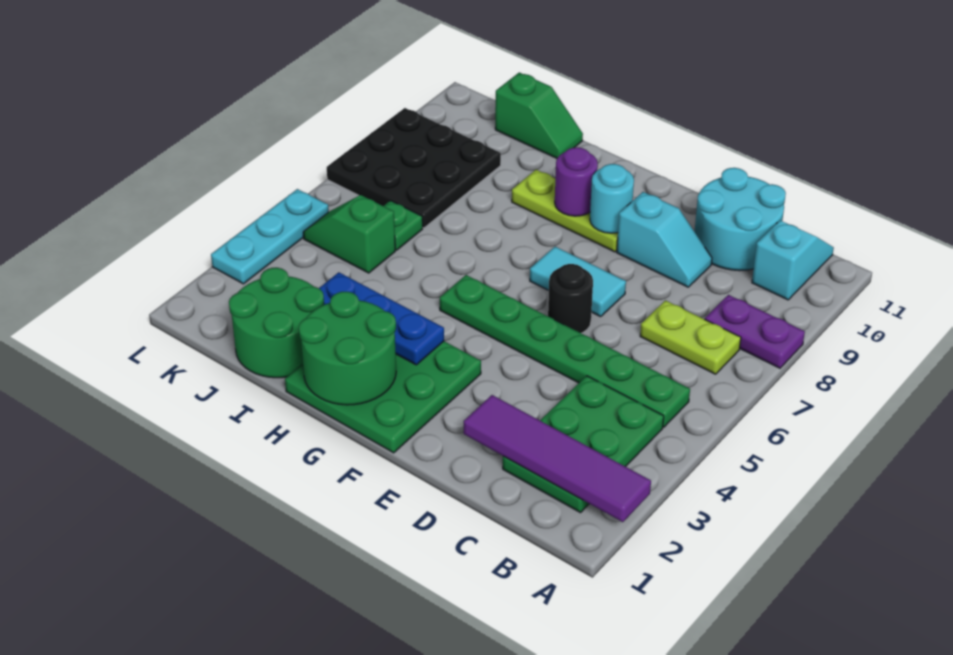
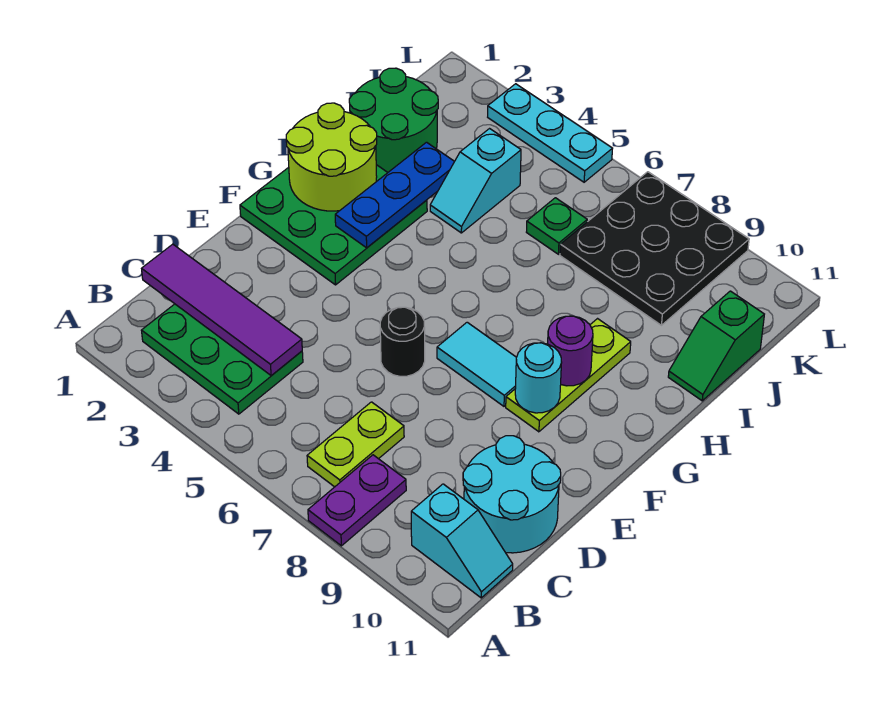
purple 1x4 tile [464,395,651,522] -> purple 1x4 tile turned to [142,244,302,376]
green 1x6 plate [440,275,690,427] -> none
cyan 1x2 slope [617,192,712,287] -> cyan 1x2 slope moved to [430,129,521,233]
cyan 1x2 tile [530,247,626,317] -> cyan 1x2 tile turned to [437,322,517,406]
green 2x2 round brick [299,292,396,405] -> lime 2x2 round brick [286,103,377,211]
green 1x2 slope [303,195,395,273] -> none

